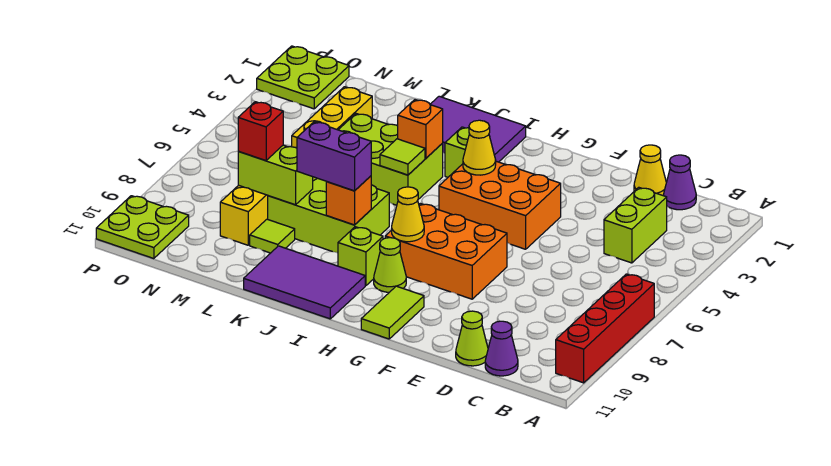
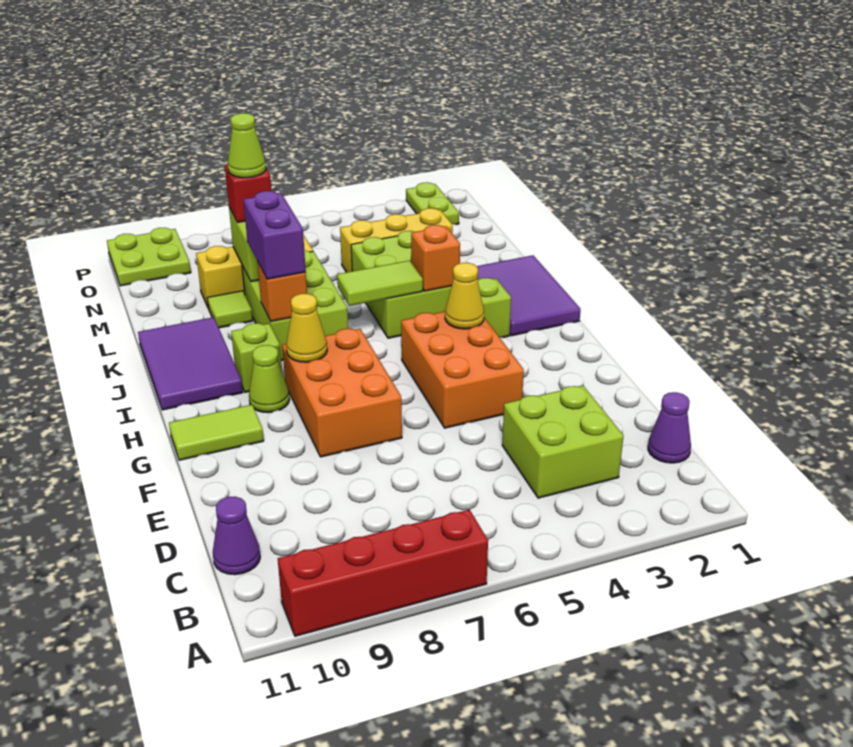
lime 1x2 brick [604,187,667,263] -> lime 2x2 brick [502,386,624,498]
yellow 1x1 cone [634,145,666,196] -> none
lime 1x1 cone [456,311,488,366] -> lime 1x1 cone moved to [228,113,266,178]
lime 1x1 tile [380,139,425,175] -> lime 1x2 tile [337,261,423,306]
lime 2x2 plate [257,46,349,109] -> lime 1x2 plate [406,182,459,225]

